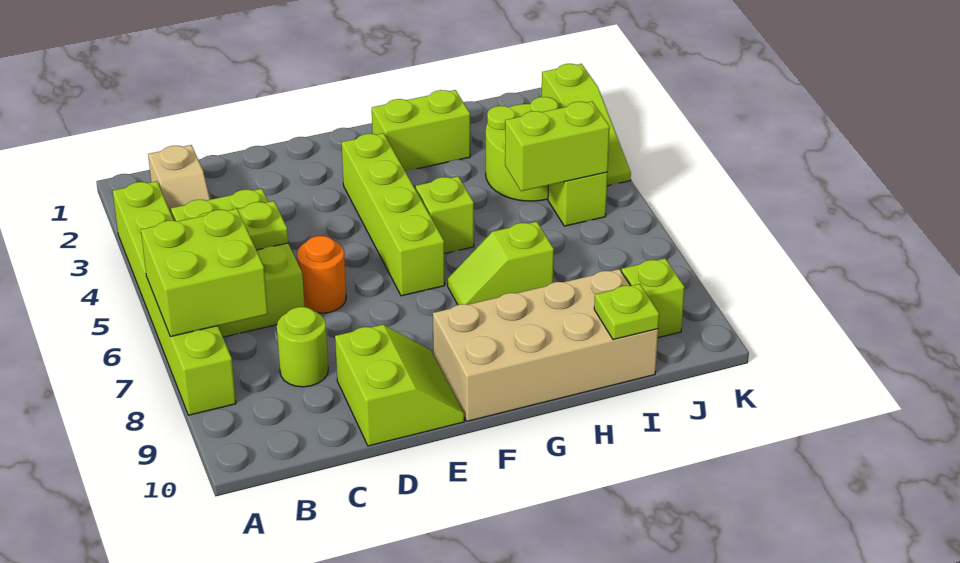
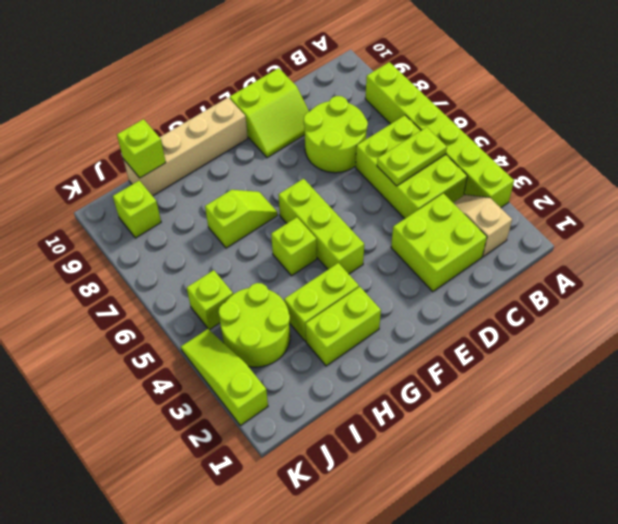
lime 2x2 brick [141,209,268,337] -> lime 2x2 brick moved to [391,193,487,292]
lime 1x1 round brick [277,307,328,387] -> lime 2x2 round brick [304,96,368,173]
orange 1x1 round brick [297,236,346,313] -> none
lime 2x2 slope [335,325,464,446] -> lime 2x2 slope turned to [230,68,309,158]
lime 1x4 brick [342,133,445,296] -> lime 1x3 brick [278,179,364,274]
tan 2x4 brick [433,269,658,421] -> tan 1x4 brick [123,98,248,196]
lime 1x2 brick [505,102,610,191] -> lime 1x2 brick moved to [284,263,359,341]
lime 1x1 plate [594,284,659,340] -> lime 1x1 brick [117,119,166,178]

